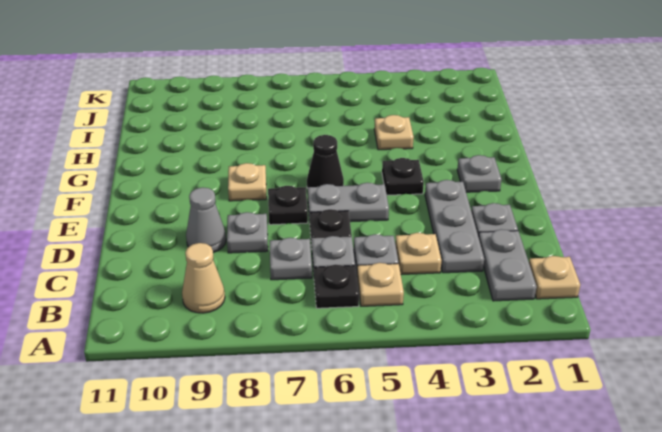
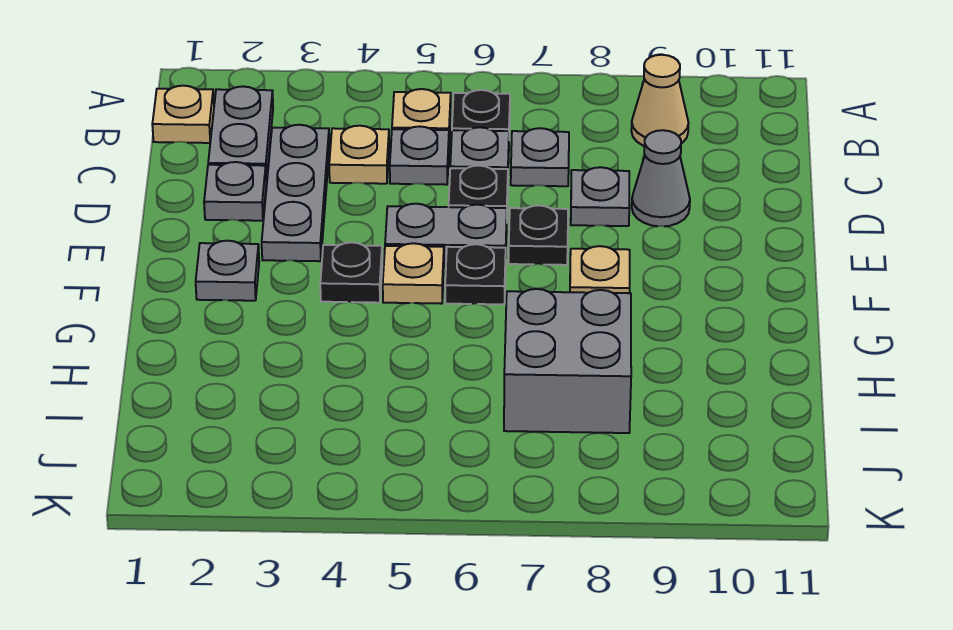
black 1x1 cone [307,135,344,188] -> black 1x1 plate [445,244,506,304]
tan 1x1 plate [374,115,414,150] -> tan 1x1 plate moved to [383,243,444,304]
none -> grey 2x2 brick [504,289,631,433]

